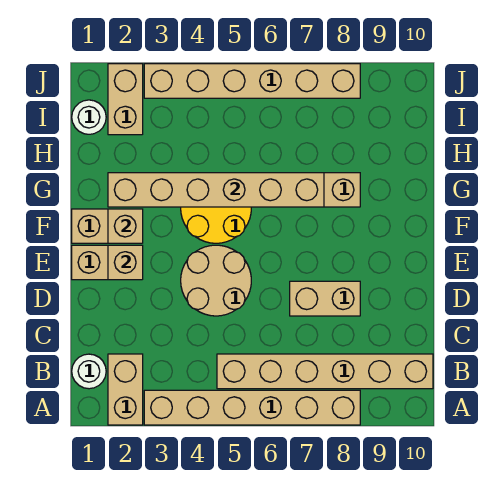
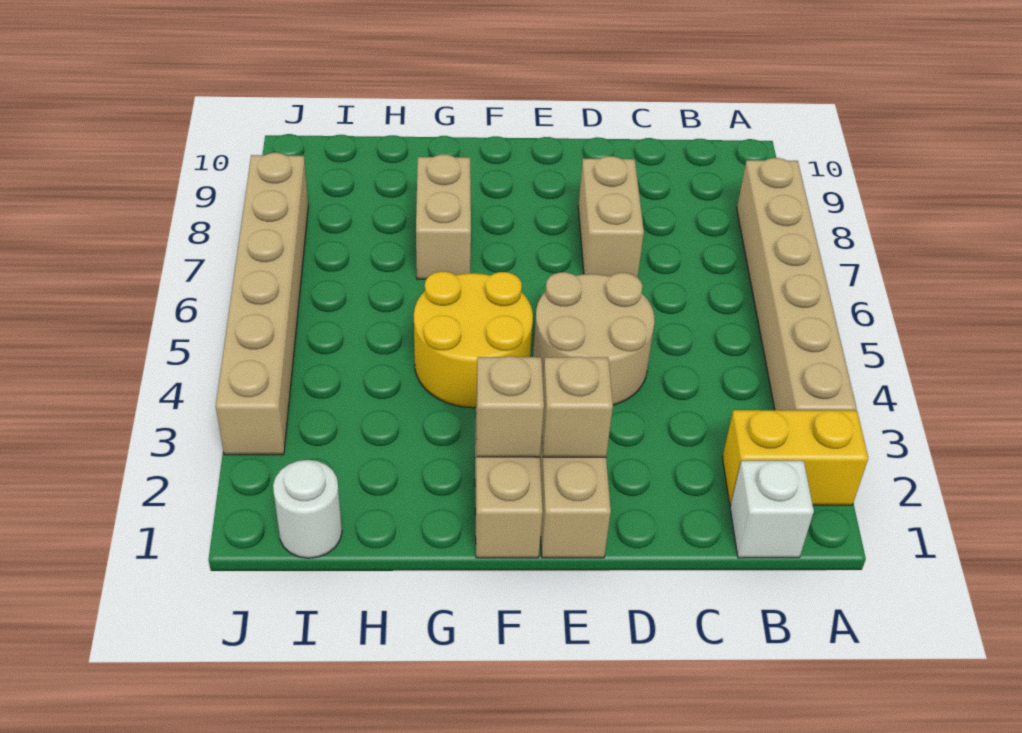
tan 1x2 brick [108,354,143,425] -> yellow 1x2 brick [722,410,868,505]
white 1x1 round brick [72,354,106,389] -> white 1x1 brick [730,461,814,558]
tan 1x6 brick [217,354,433,389] -> none
tan 1x6 brick [108,173,324,207] -> none
tan 1x2 brick [108,64,143,135] -> none

